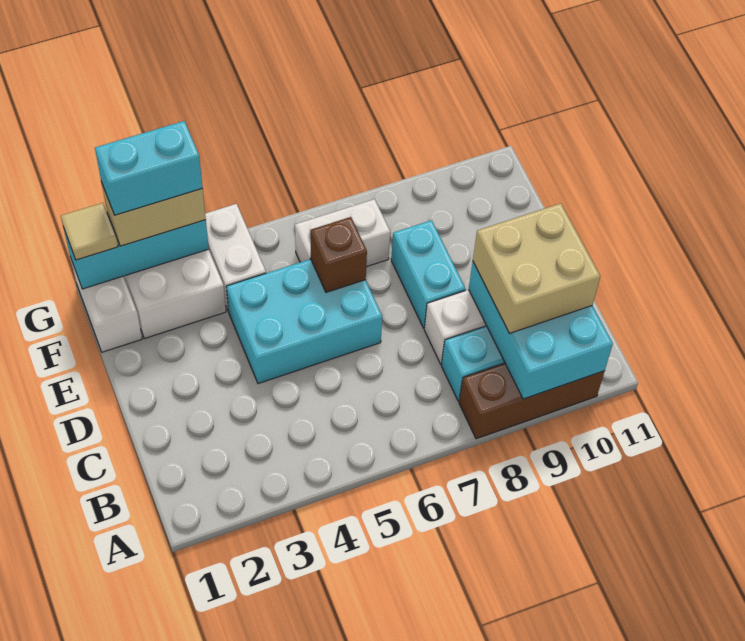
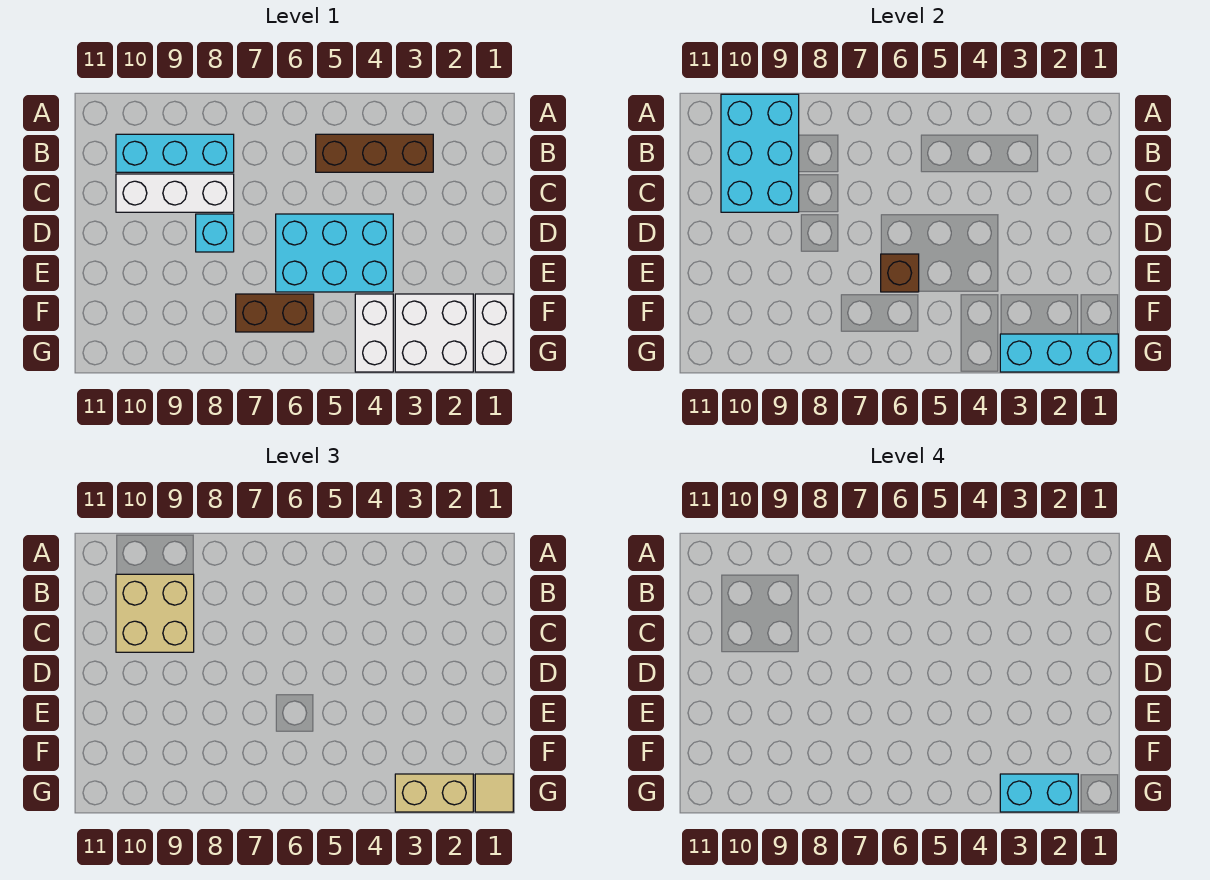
brown 1x3 brick [459,363,605,439] -> brown 1x3 brick moved to [316,134,433,172]
cyan 1x2 brick [391,220,466,328] -> cyan 1x1 brick [196,214,234,252]
white 1x2 brick [295,199,390,267] -> brown 1x2 brick [236,294,314,332]

